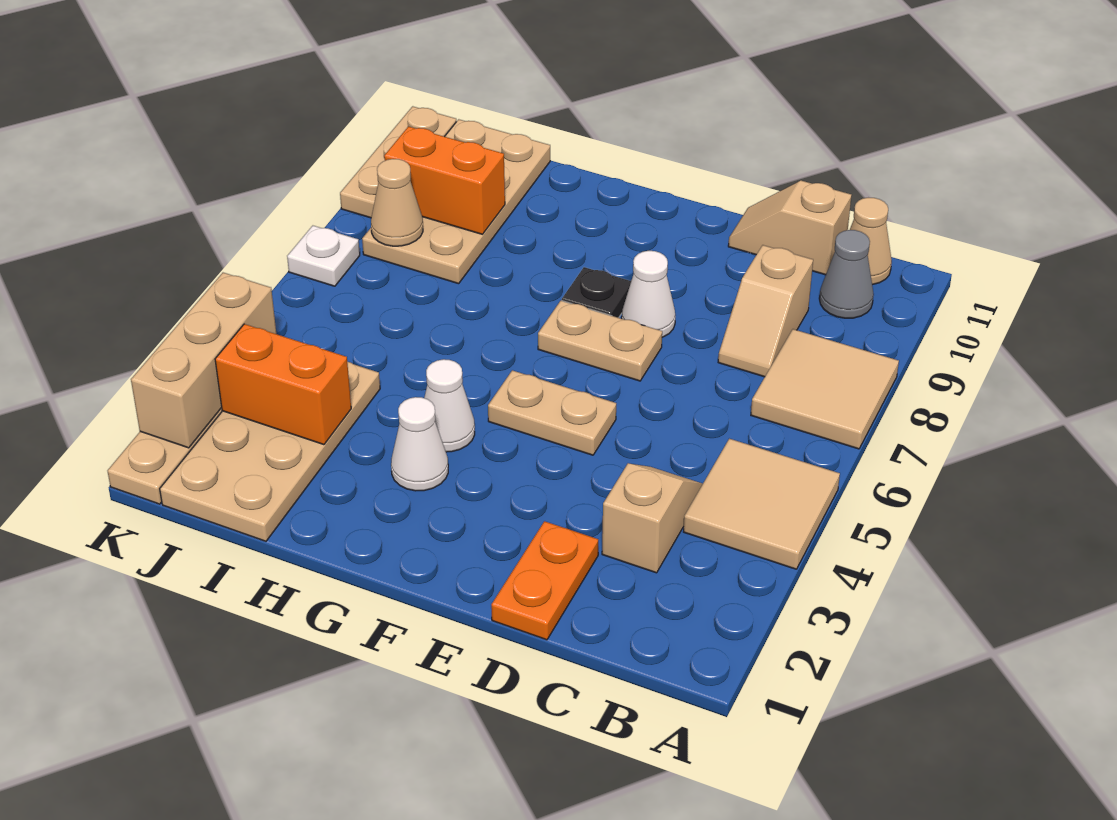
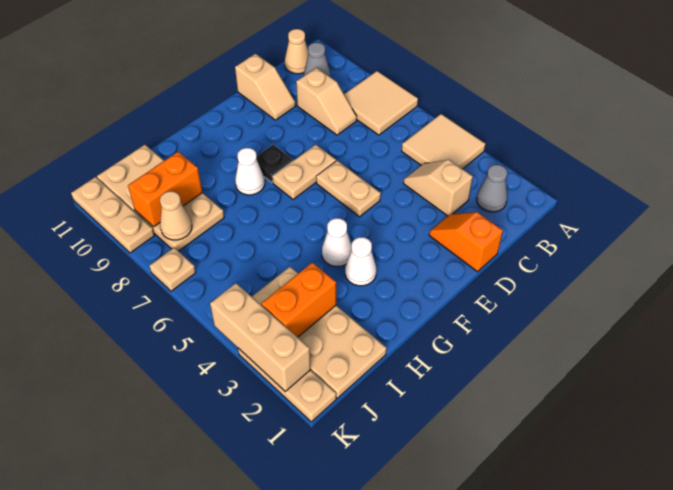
none -> grey 1x1 cone [477,165,507,212]
tan 1x2 slope [728,181,852,275] -> tan 1x2 slope turned to [235,54,295,120]
orange 1x2 plate [491,521,598,640] -> orange 1x2 slope [429,212,503,272]
tan 1x2 plate [488,370,616,455] -> tan 1x2 plate turned to [316,161,381,217]
white 1x1 cone [622,251,675,337] -> white 1x1 cone moved to [235,148,265,195]
white 1x1 plate [287,226,360,286] -> tan 1x1 plate [149,248,196,291]

